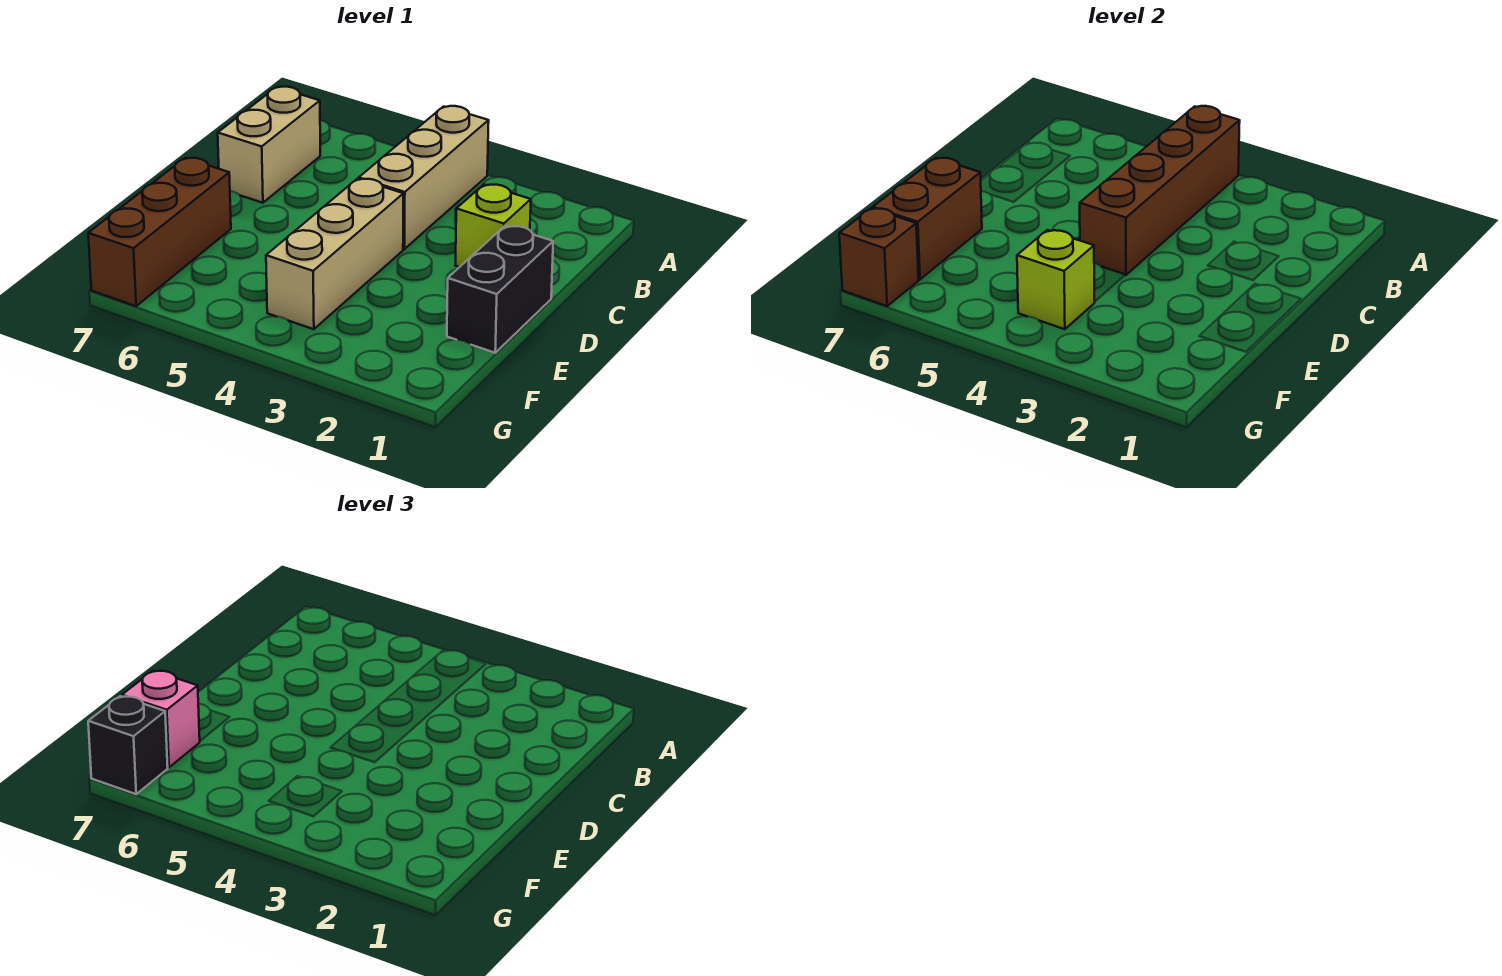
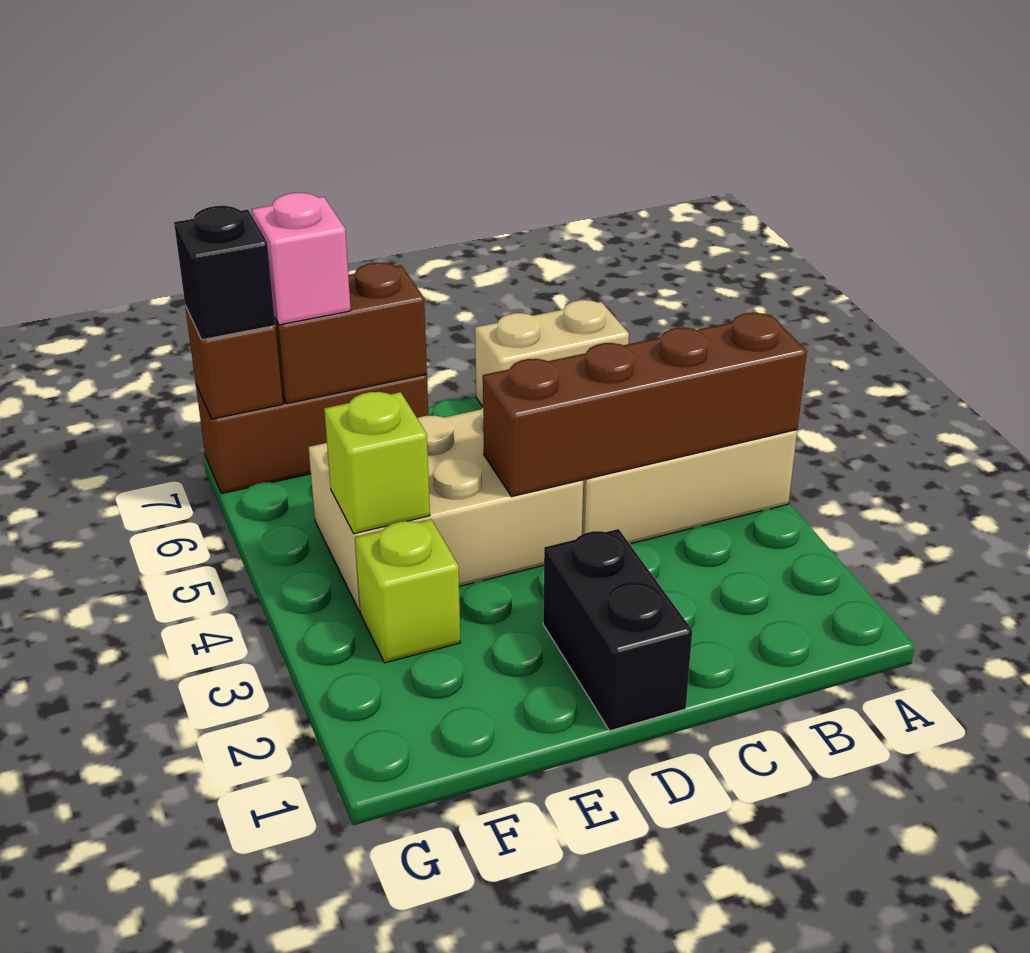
lime 1x1 brick [455,184,531,267] -> lime 1x1 brick moved to [355,519,461,663]
black 1x2 brick [447,226,553,353] -> black 1x2 brick turned to [543,529,692,731]
tan 1x3 brick [266,179,403,329] -> tan 2x3 brick [309,408,583,611]

